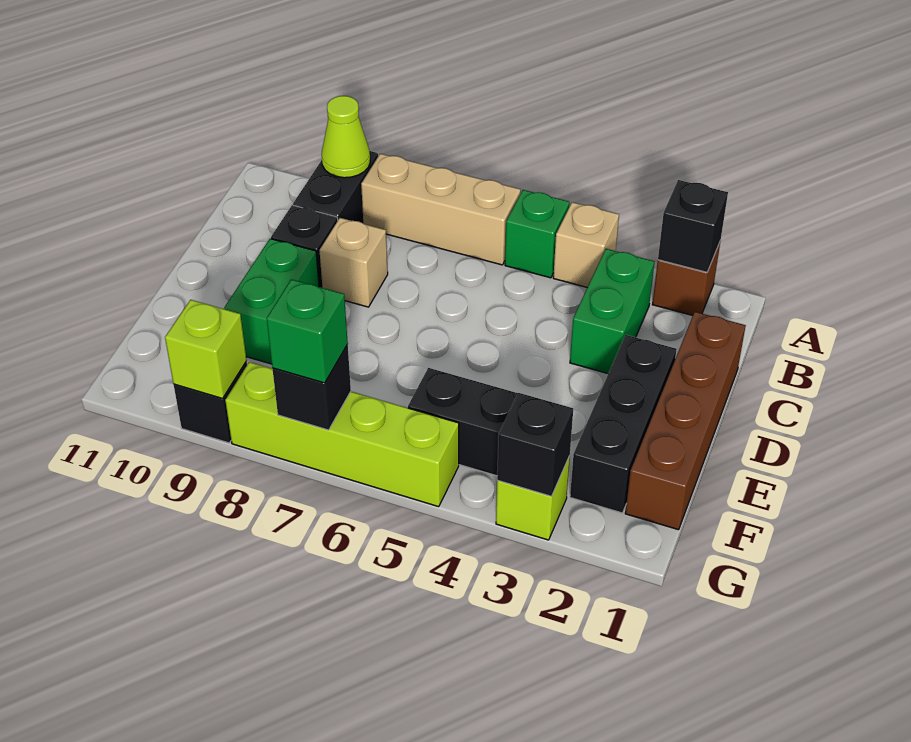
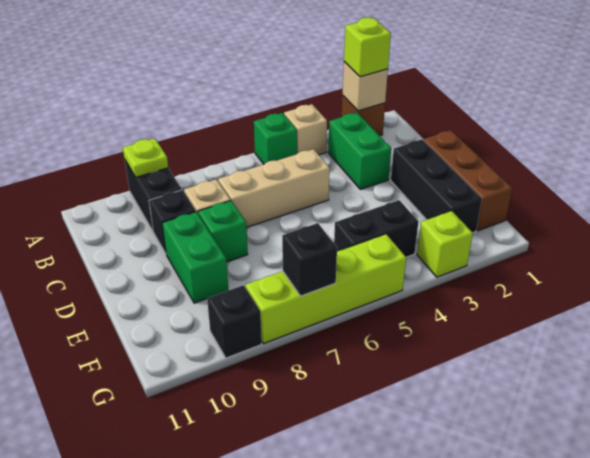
black 1x1 brick [658,180,728,272] -> tan 1x1 brick [343,62,388,111]
tan 1x3 brick [361,154,521,265] -> tan 1x3 brick moved to [218,149,330,228]
lime 1x1 cone [322,96,370,178] -> lime 1x1 plate [123,138,168,177]
brown 1x4 brick [625,312,746,530] -> brown 1x3 brick [423,130,512,231]
black 1x1 brick [497,393,573,496] -> none
green 1x1 brick [267,279,348,383] -> green 1x1 brick moved to [198,201,248,262]
lime 1x1 brick [165,300,247,398] -> lime 1x1 brick moved to [344,18,391,77]

